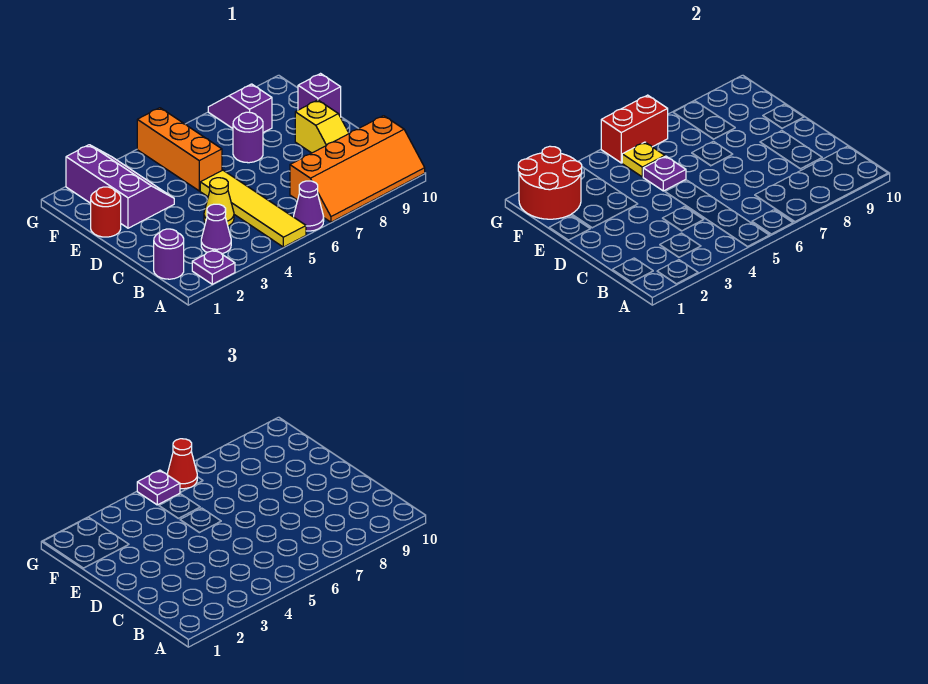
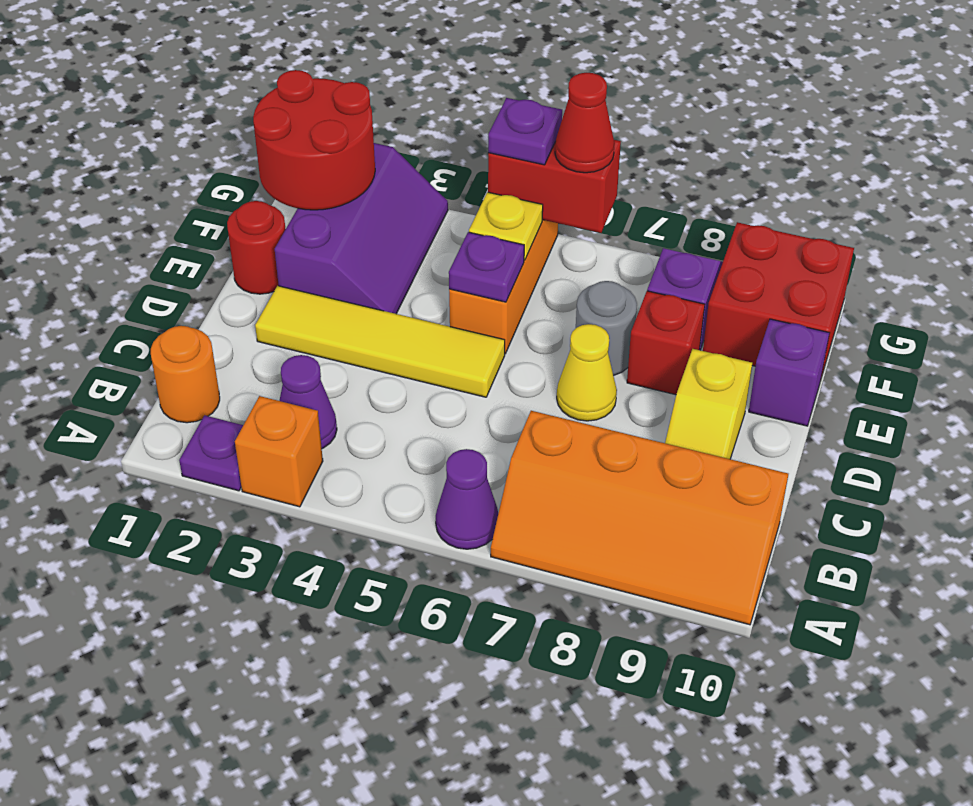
none -> orange 1x1 brick [235,396,323,507]
yellow 1x4 tile [200,170,306,247] -> yellow 1x4 tile turned to [255,286,505,397]
purple 1x1 round brick [154,229,184,279] -> orange 1x1 round brick [151,326,220,423]
yellow 1x1 cone [204,178,234,226] -> yellow 1x1 cone moved to [557,324,617,421]
purple 1x1 round brick [233,112,263,163] -> grey 1x1 round brick [576,281,637,376]
none -> red 1x1 brick [627,291,705,395]
none -> red 2x2 brick [703,222,854,378]

